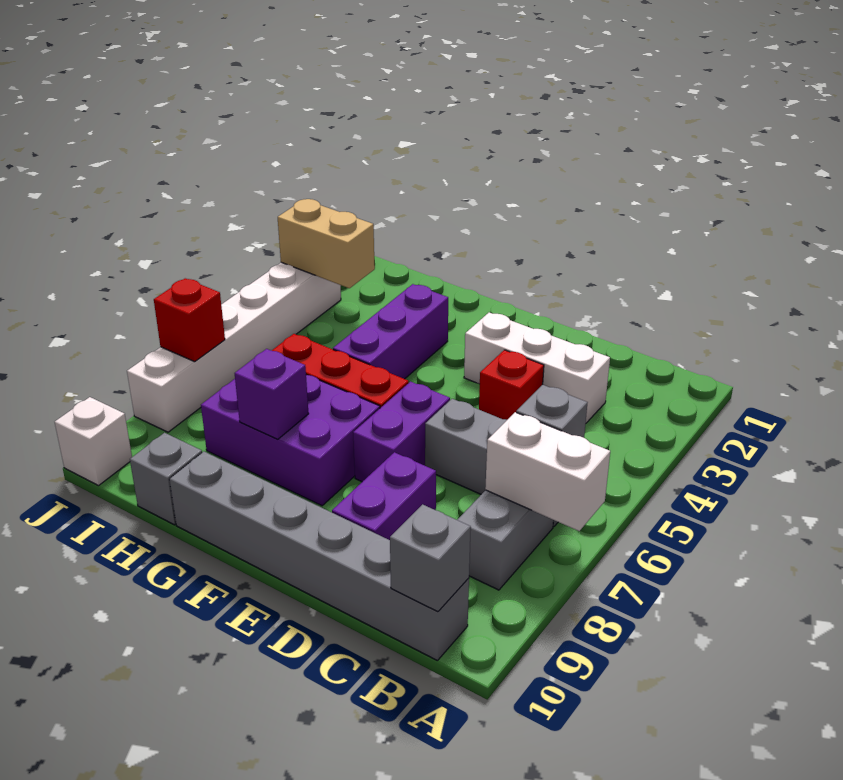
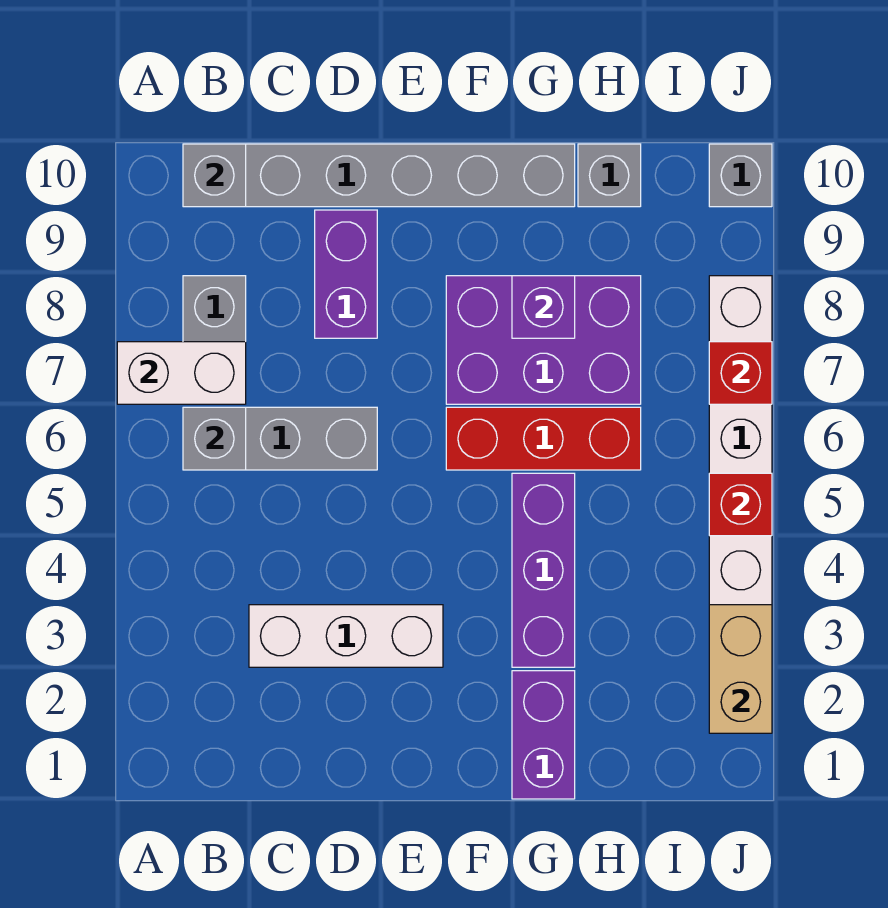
red 1x1 brick [479,350,544,420] -> red 1x1 brick moved to [709,473,772,536]
purple 1x2 brick [353,382,450,482] -> purple 1x2 brick moved to [512,671,575,799]
tan 1x2 brick [278,199,375,288] -> tan 1x2 brick turned to [709,605,772,733]
white 1x1 brick [55,397,132,486] -> grey 1x1 brick [709,144,772,207]

